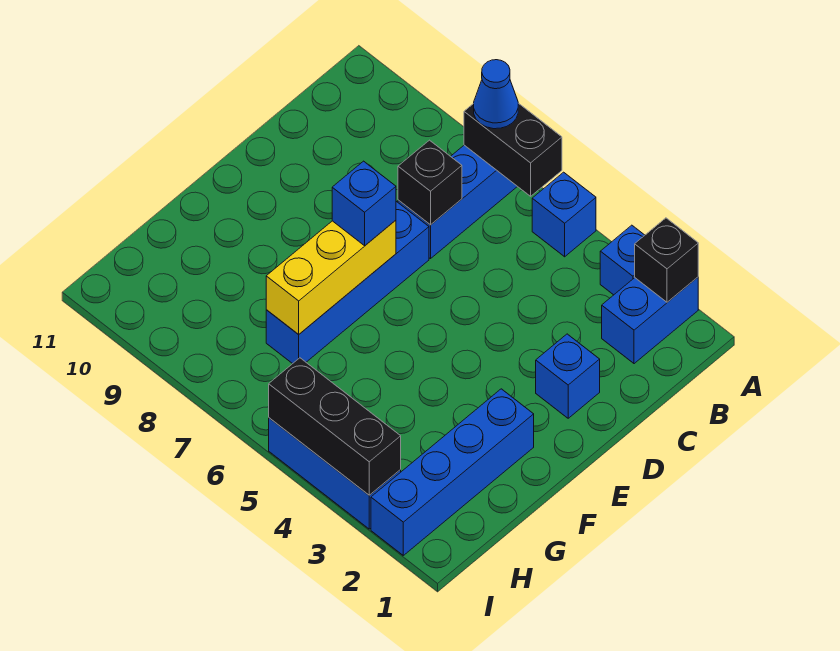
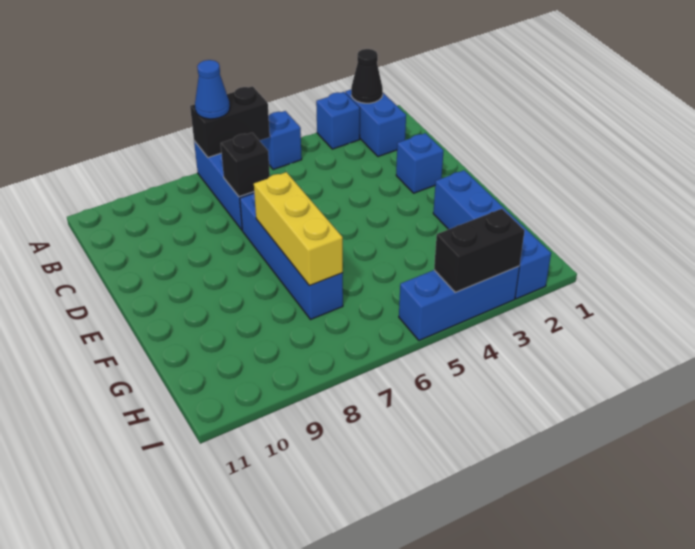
black 1x1 brick [635,218,698,302] -> black 1x1 cone [351,49,383,103]
blue 1x1 brick [332,161,396,246] -> none
black 1x3 brick [269,358,401,495] -> black 1x2 brick [434,209,525,292]

